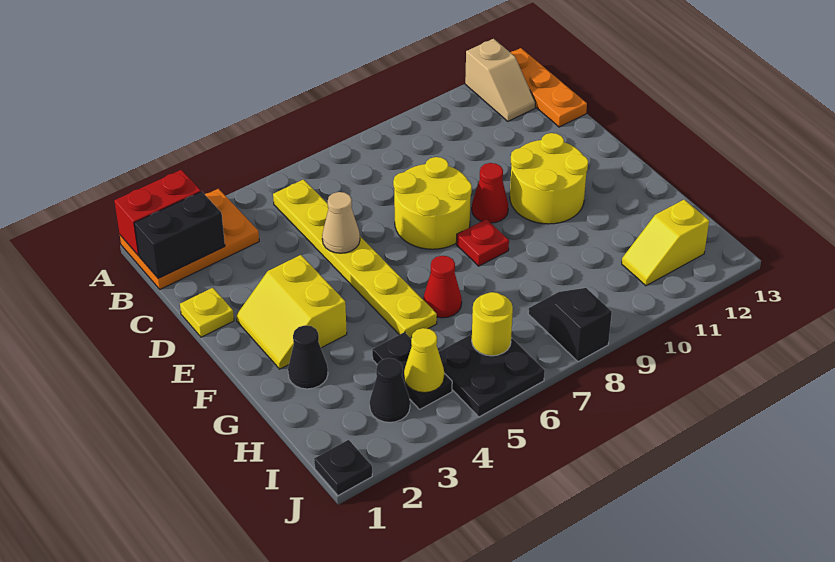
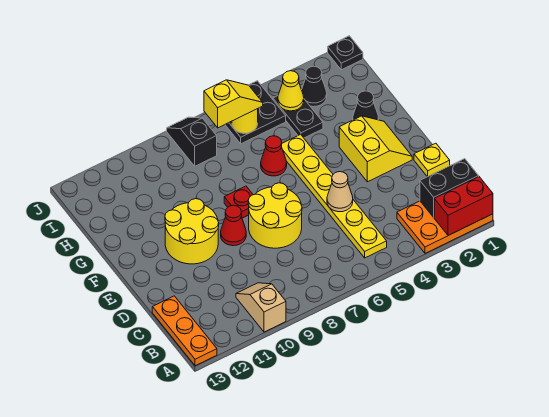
tan 1x2 slope [465,39,535,121] -> tan 1x2 slope moved to [236,283,286,332]
black 1x2 slope [528,288,612,362] -> black 1x2 slope turned to [167,117,217,166]
yellow 1x2 slope [622,200,709,286] -> yellow 1x2 slope moved to [204,80,263,128]

